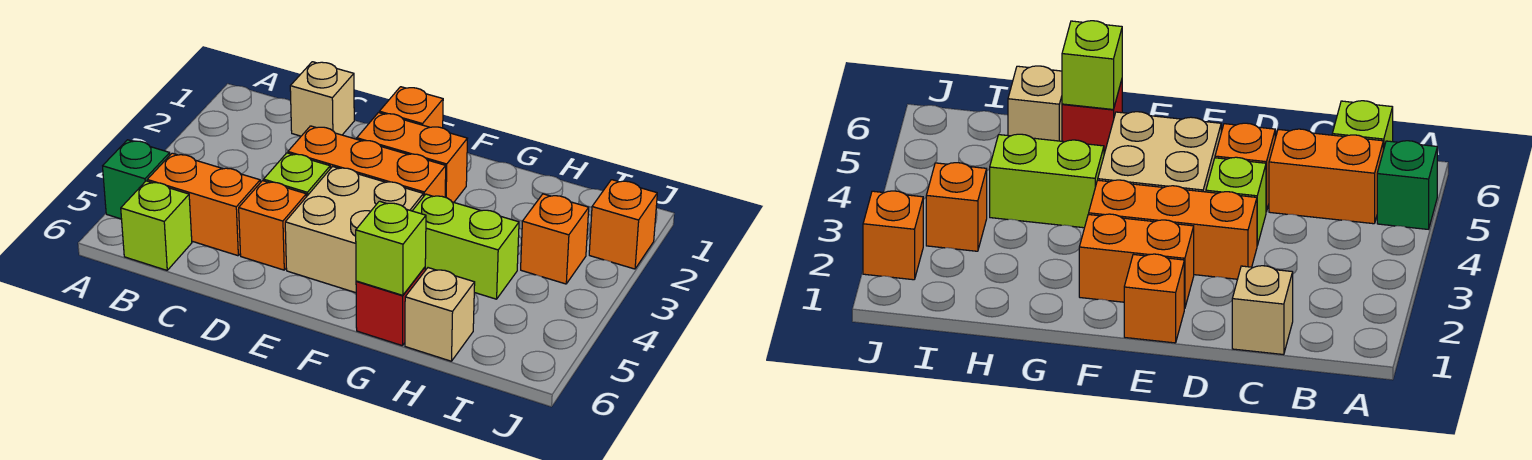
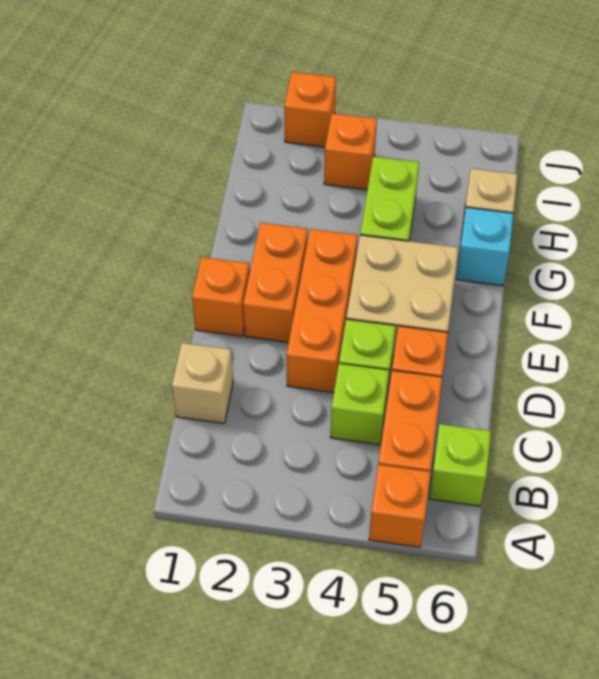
green 1x1 brick [103,140,170,219] -> orange 1x1 brick [369,465,431,547]
red 1x1 brick [356,267,425,346] -> cyan 1x1 brick [456,207,513,286]
lime 1x1 brick [356,201,426,295] -> lime 1x1 brick moved to [330,364,389,445]

